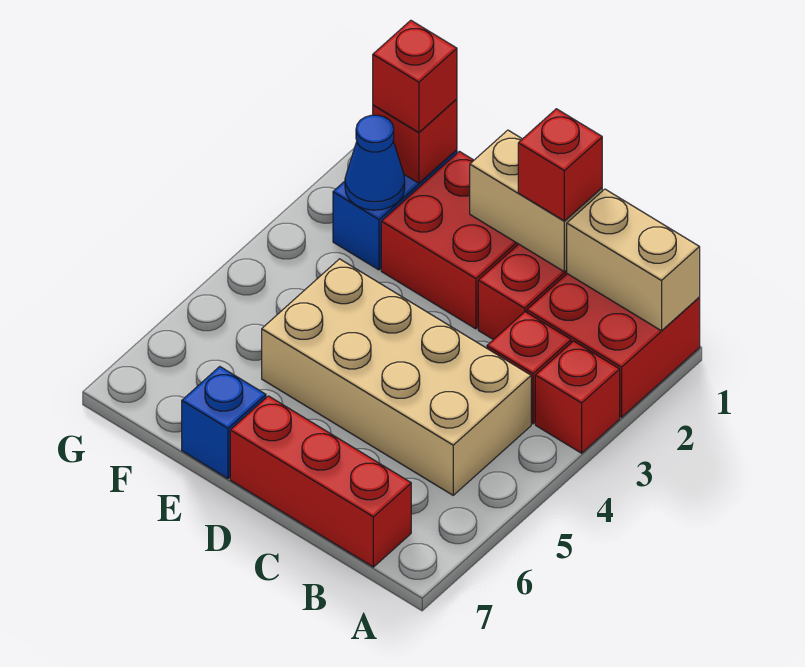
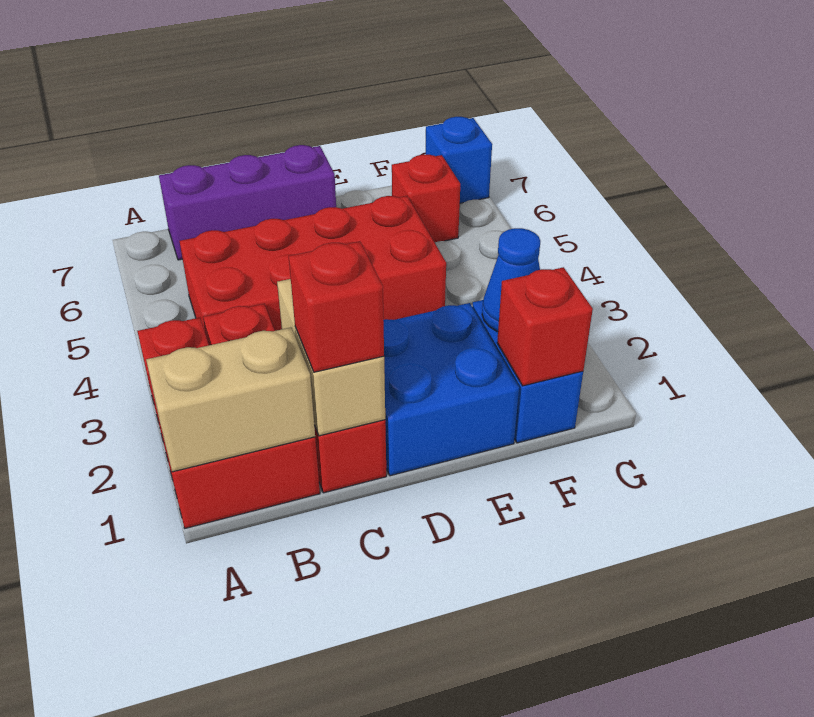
tan 2x4 brick [262,259,531,495] -> red 2x4 brick [180,196,446,337]
red 1x3 brick [230,396,411,567] -> purple 1x3 brick [159,145,336,260]
tan 1x2 brick [470,130,602,272] -> tan 1x2 brick turned to [277,279,385,436]
red 2x2 brick [381,151,518,329] -> blue 2x2 brick [383,303,519,476]
blue 1x1 brick [182,367,266,479] -> blue 1x1 brick moved to [426,117,492,203]
red 1x1 brick [373,20,457,132] -> red 1x1 brick moved to [392,154,460,242]

